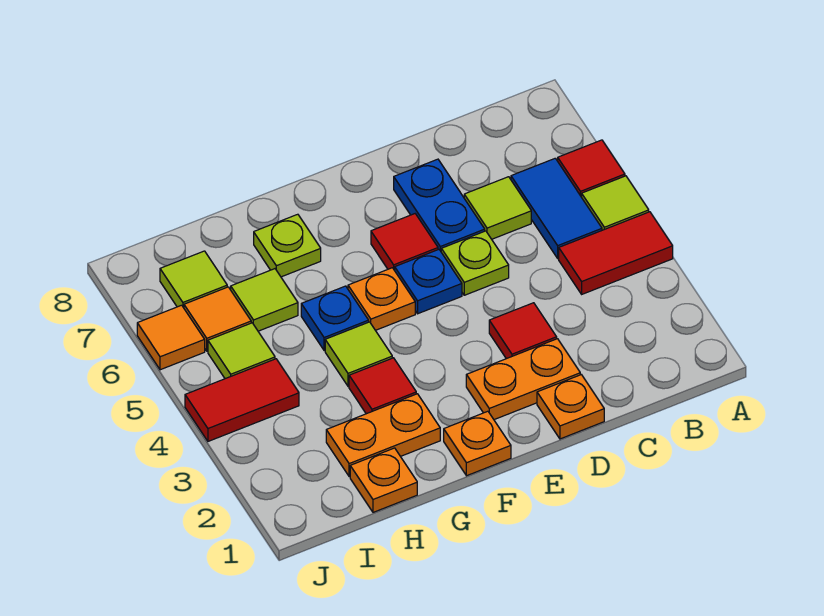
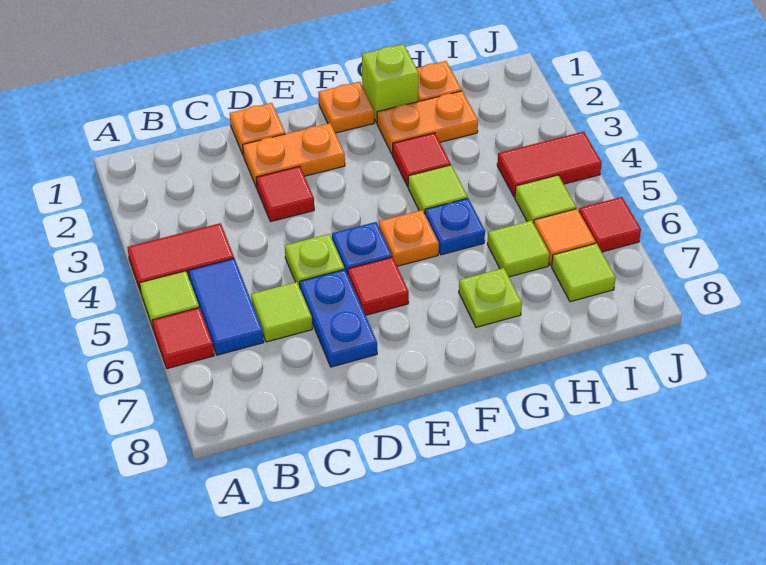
none -> lime 1x1 brick [362,44,419,123]
orange 1x1 tile [137,305,205,370] -> red 1x1 tile [579,197,641,252]

